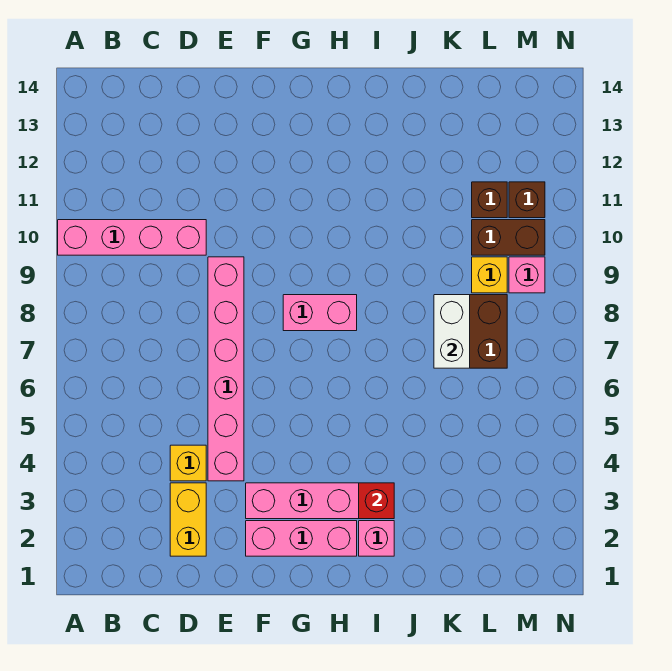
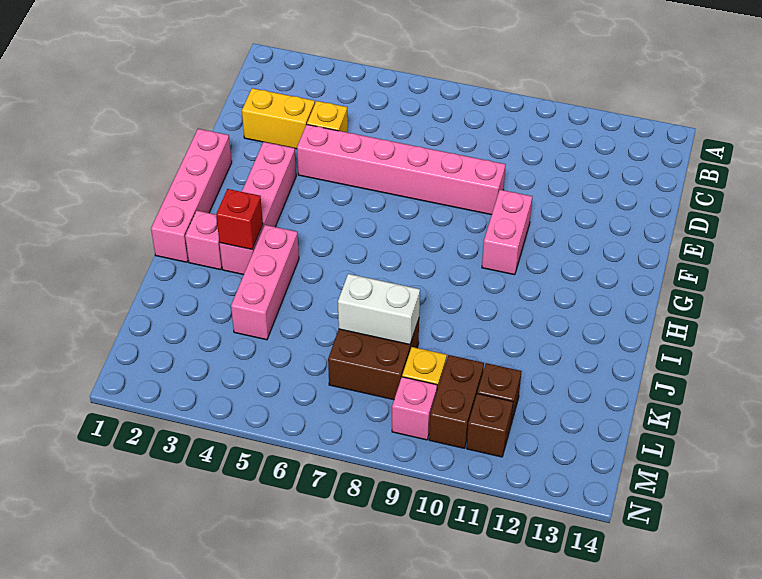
pink 1x4 brick [58,220,206,255] -> pink 1x4 brick moved to [151,129,232,262]
pink 1x3 brick [246,521,357,556] -> pink 1x3 brick moved to [231,225,299,340]
pink 1x2 brick [283,295,357,331] -> pink 1x2 brick moved to [482,190,532,275]

